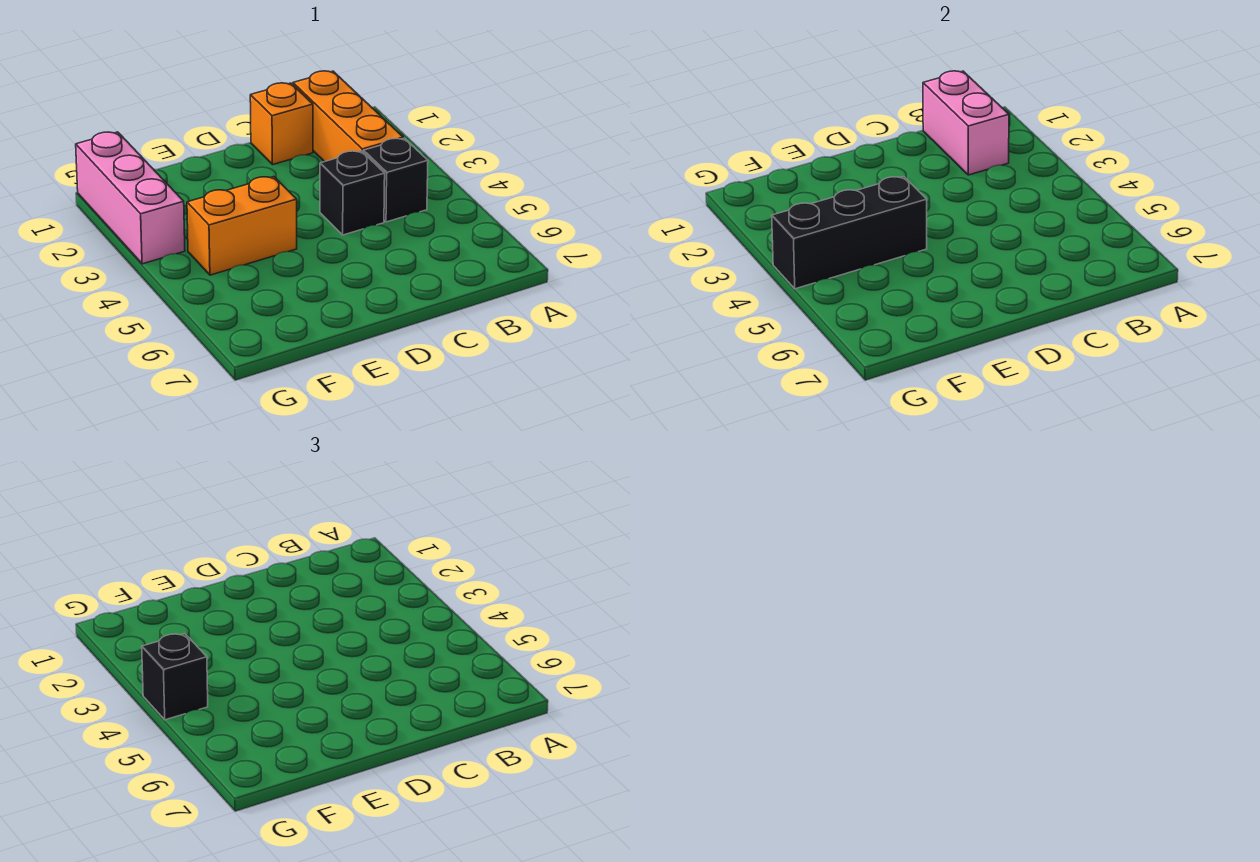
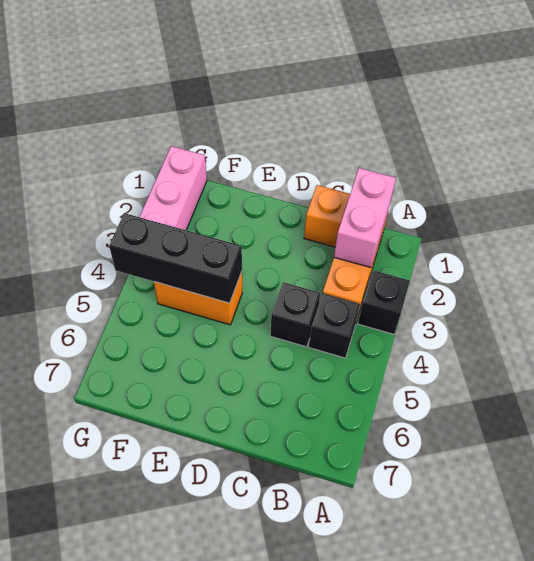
black 1x1 brick [142,634,208,720] -> black 1x1 brick moved to [358,270,410,334]

